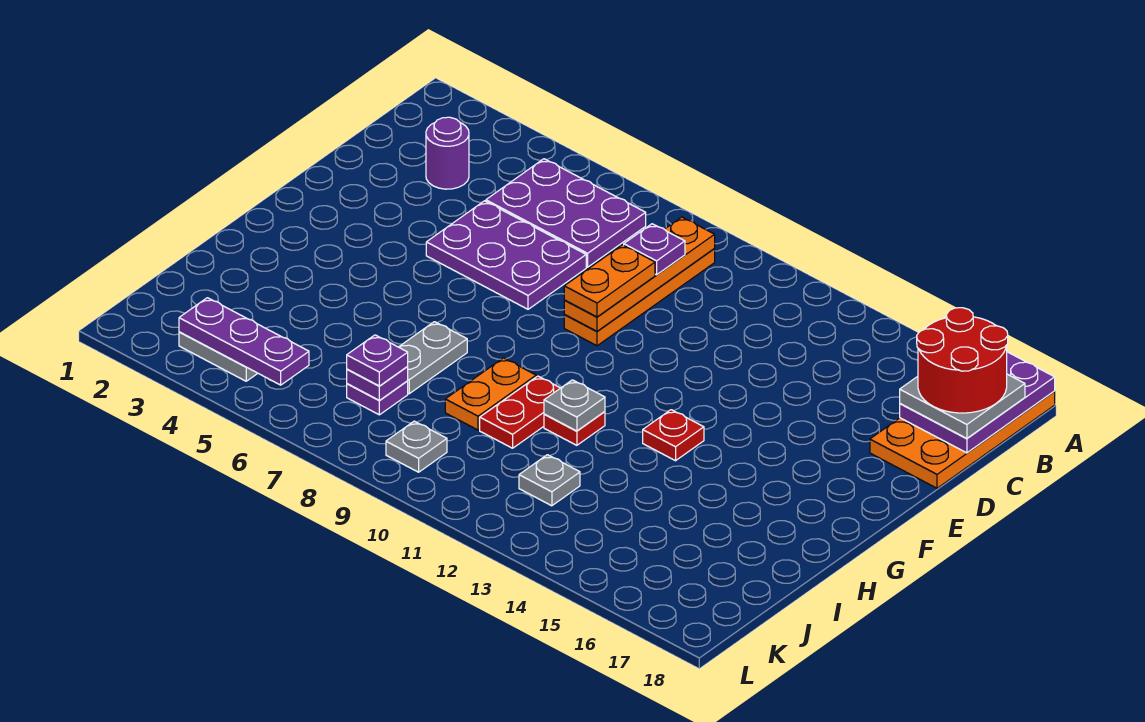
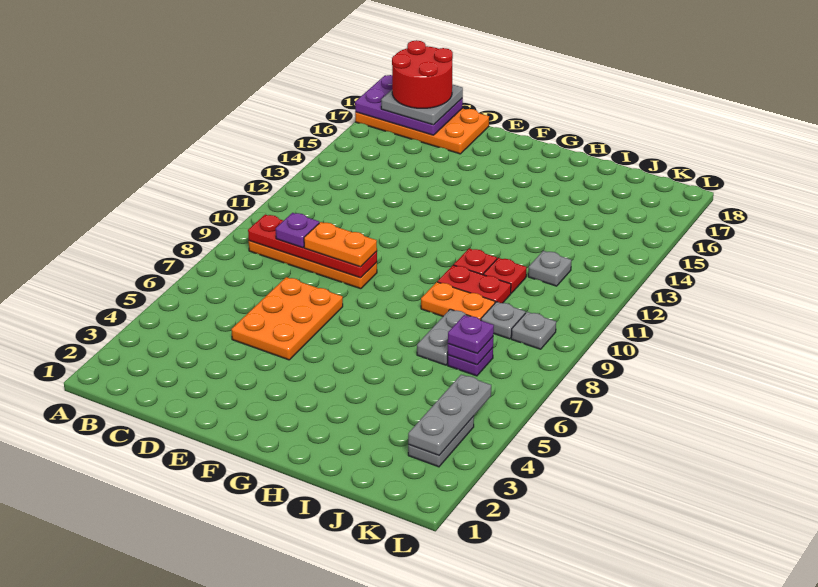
purple 2x3 plate [486,159,646,267] -> none
orange 1x4 plate [564,217,715,331] -> red 1x4 plate [248,215,377,278]
purple 1x1 round brick [426,117,469,189] -> none
purple 2x3 plate [426,201,586,309] -> orange 2x3 plate [231,277,343,360]
red 1x1 plate [643,410,704,461] -> red 1x1 plate moved to [483,258,527,293]
grey 1x2 plate [399,322,467,394] -> grey 1x2 plate turned to [417,309,469,365]
grey 1x1 plate [544,380,605,431] -> grey 1x1 plate moved to [481,302,525,339]
purple 1x3 plate [179,298,309,385] -> grey 1x3 plate [408,375,491,455]

